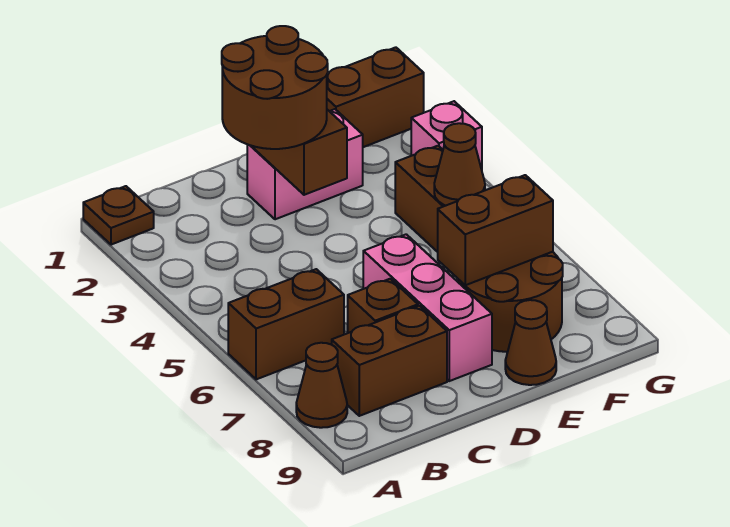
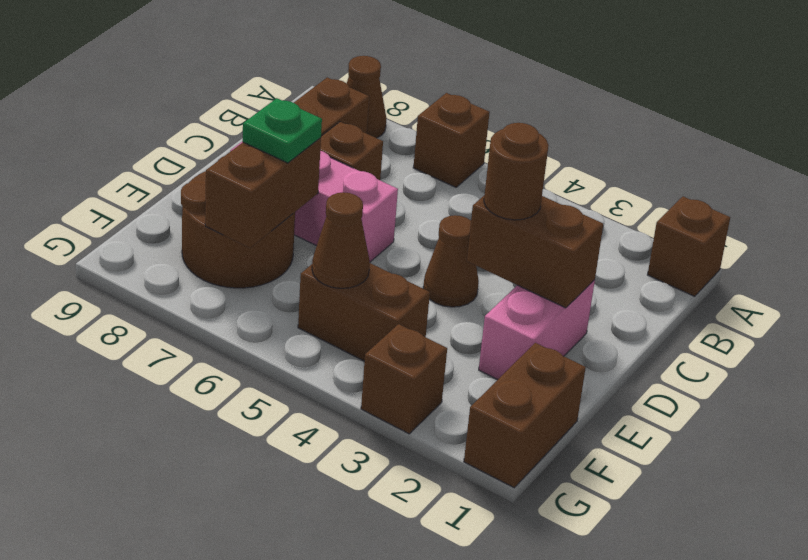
brown 1x1 plate [83,186,154,245] -> brown 1x1 brick [648,197,730,296]
brown 1x2 brick [228,269,344,379] -> brown 1x1 brick [413,93,490,187]
brown 2x2 round brick [222,26,328,149] -> brown 1x1 round brick [484,123,549,220]
none -> green 1x1 plate [242,98,322,163]
brown 1x1 cone [505,300,556,385] -> brown 1x1 cone moved to [423,215,479,307]
pink 1x1 brick [411,101,482,170] -> brown 1x1 brick [361,324,447,434]

